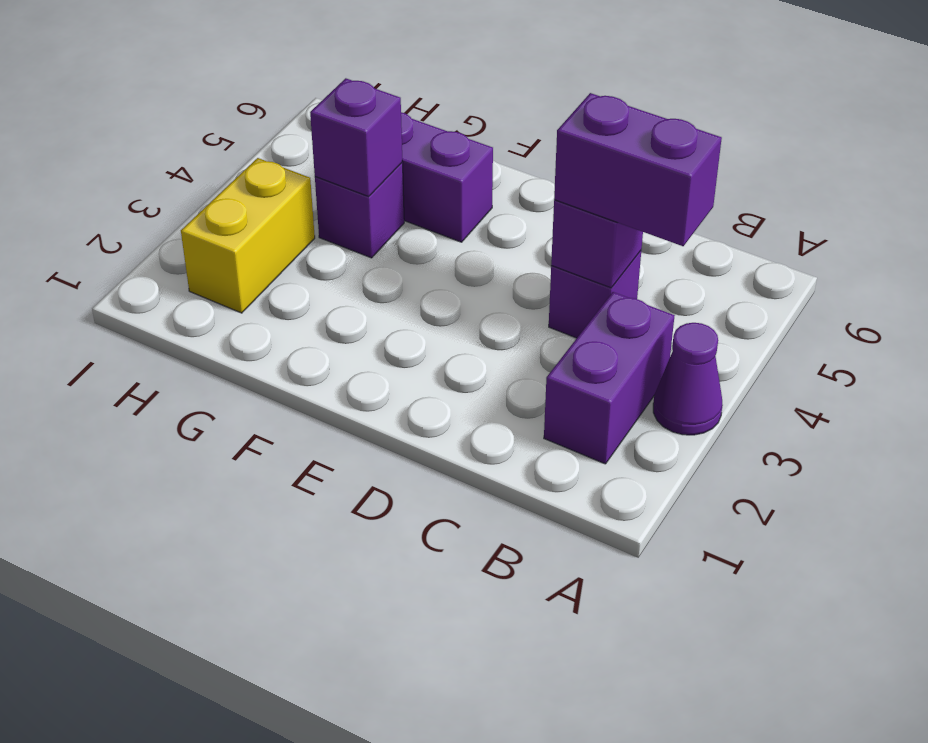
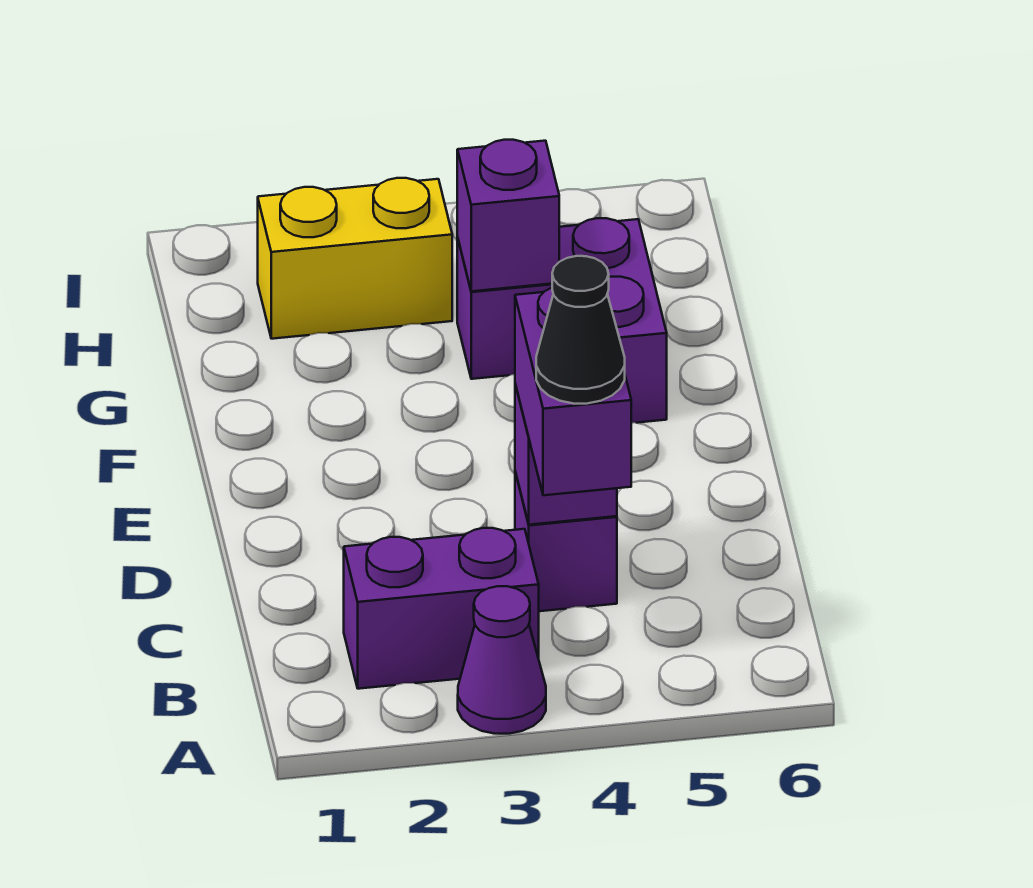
none -> black 1x1 cone [536,256,625,404]

